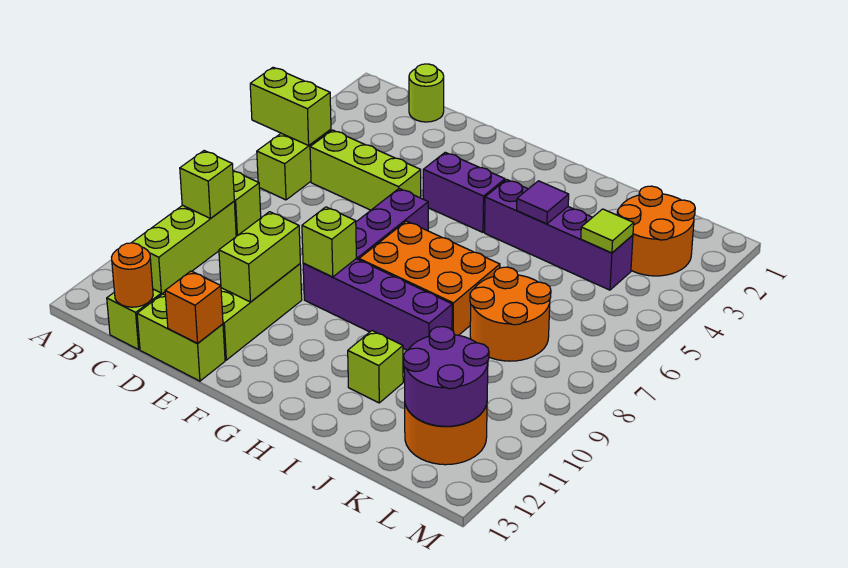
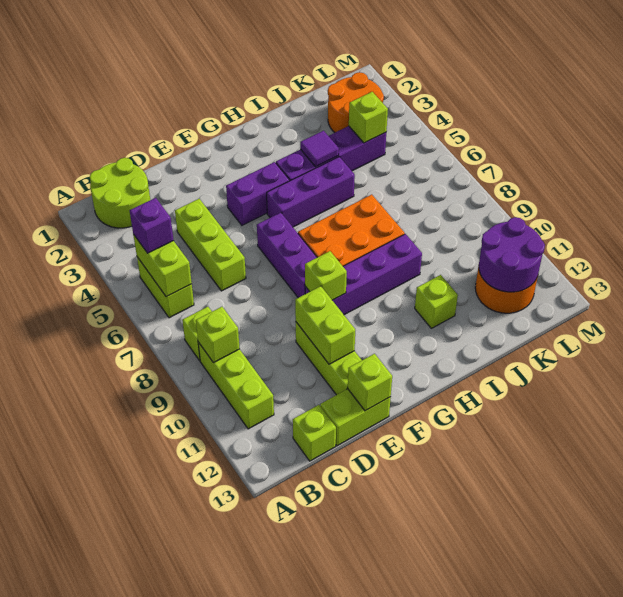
lime 1x2 brick [250,67,331,145] -> lime 1x2 brick turned to [133,234,192,297]
none -> purple 1x1 brick [130,198,174,253]
lime 1x1 round brick [409,64,444,122] -> lime 2x2 round brick [90,158,150,228]
lime 1x3 brick [310,130,421,210] -> lime 1x3 brick turned to [175,199,246,291]
orange 1x1 round brick [112,243,153,307] -> none
orange 1x1 brick [165,271,223,344] -> lime 1x1 brick [348,354,392,411]
none -> purple 1x3 brick [267,157,355,227]
orange 2x2 round brick [470,267,551,361] -> none
lime 1x1 tile [581,209,634,253] -> lime 1x1 brick [349,92,388,143]

